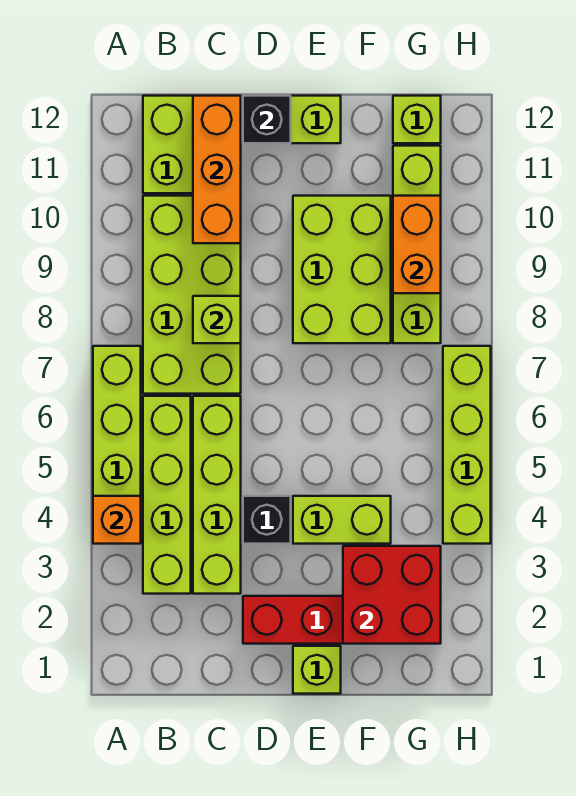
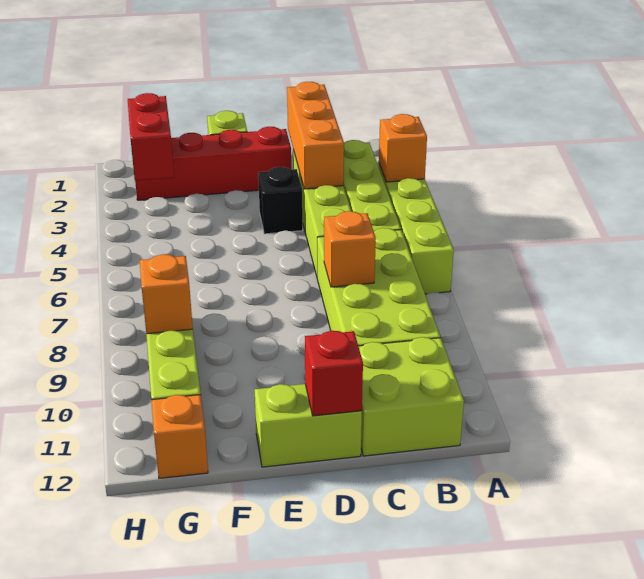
lime 1x1 brick [193,296,241,343] -> orange 1x1 brick [324,211,376,287]
orange 1x3 brick [193,96,241,243] -> orange 1x3 brick moved to [287,82,344,189]
black 1x1 brick [243,96,291,143] -> red 1x1 brick [305,331,363,416]
lime 1x2 brick [293,496,391,544] -> none
lime 2x3 brick [293,196,391,343] -> none
red 2x2 brick [343,546,441,644] -> red 1x2 brick [128,93,174,181]
orange 1x2 brick [393,196,441,293] -> orange 1x1 brick [140,254,193,334]
lime 1x1 brick [393,96,441,143] -> orange 1x1 brick [151,395,208,478]
lime 1x4 brick [443,346,491,544] -> none

